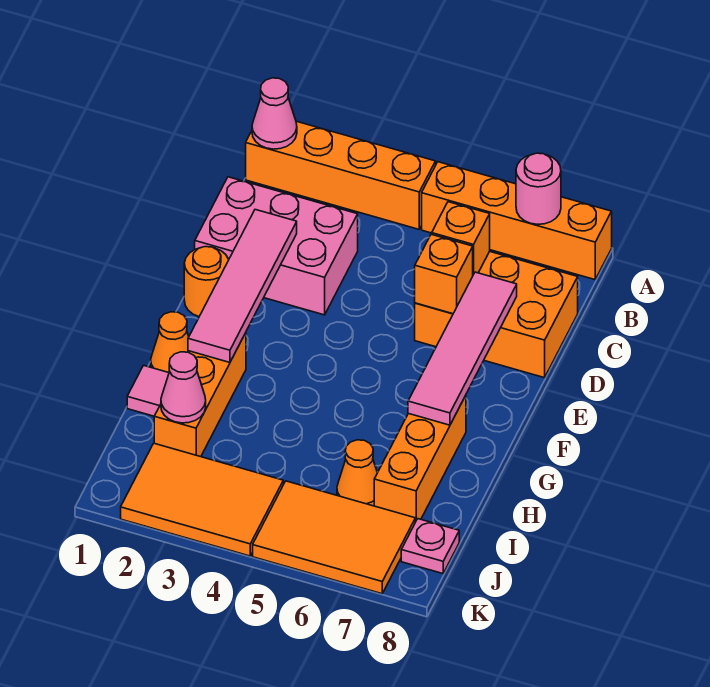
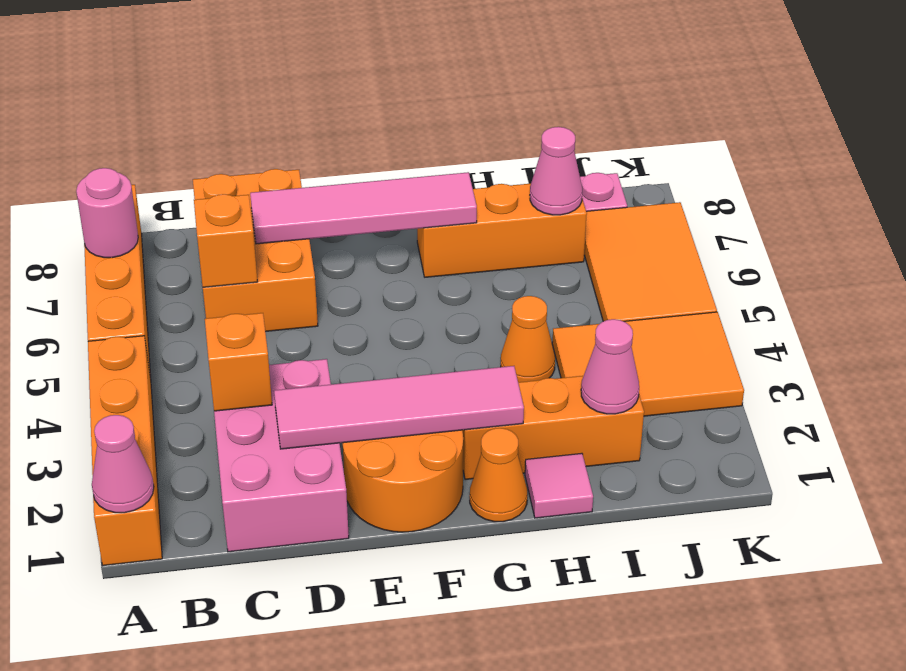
orange 1x1 brick [415,234,473,314] -> orange 1x1 brick moved to [205,313,272,411]
orange 1x1 round brick [184,247,229,317] -> orange 2x2 round brick [343,430,463,532]
orange 1x1 cone [337,440,377,506] -> orange 1x1 cone moved to [501,296,555,382]
none -> pink 1x1 cone [530,127,582,215]
orange 2x3 tile [121,443,283,556] -> orange 2x3 tile turned to [552,312,744,416]

